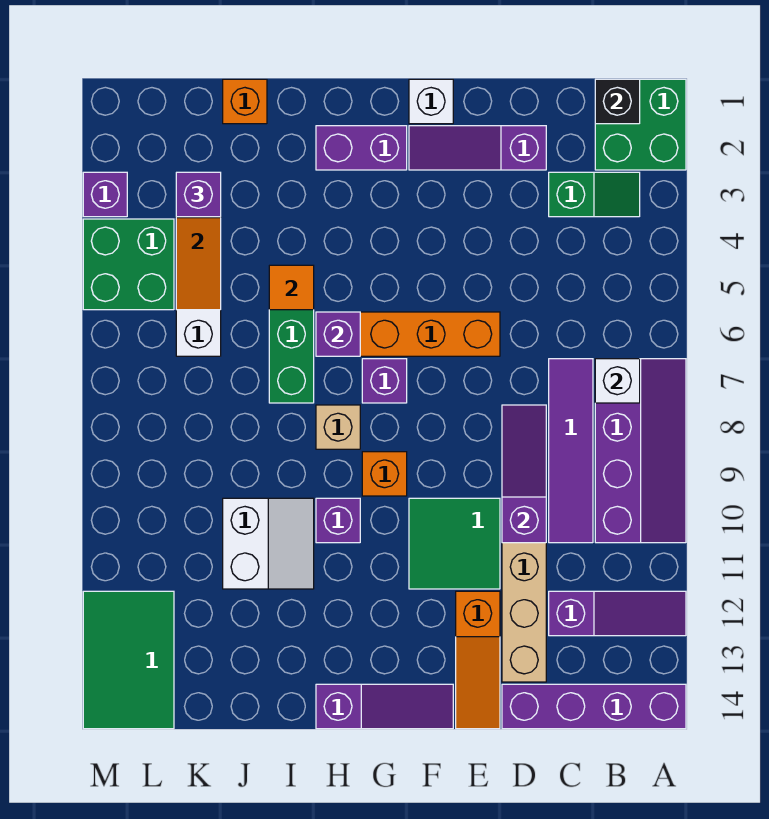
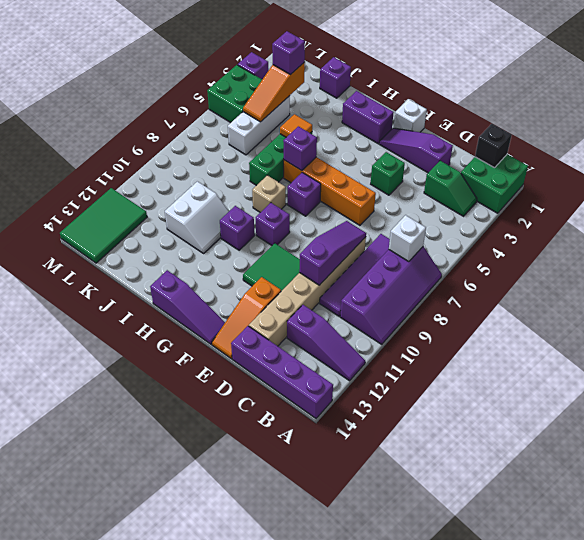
none -> green 1x1 brick [371,152,405,195]
orange 1x1 brick [362,452,407,496] -> purple 1x1 brick [256,203,290,245]
orange 1x1 brick [223,79,267,124] -> purple 1x1 brick [320,57,351,98]

